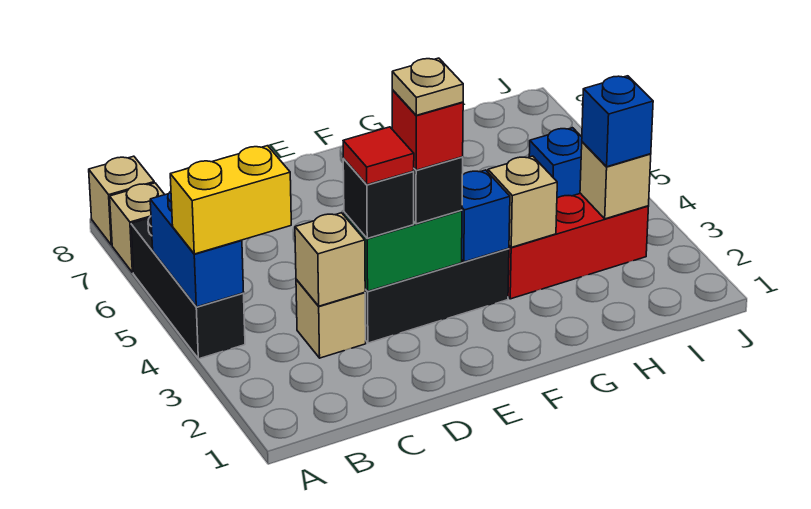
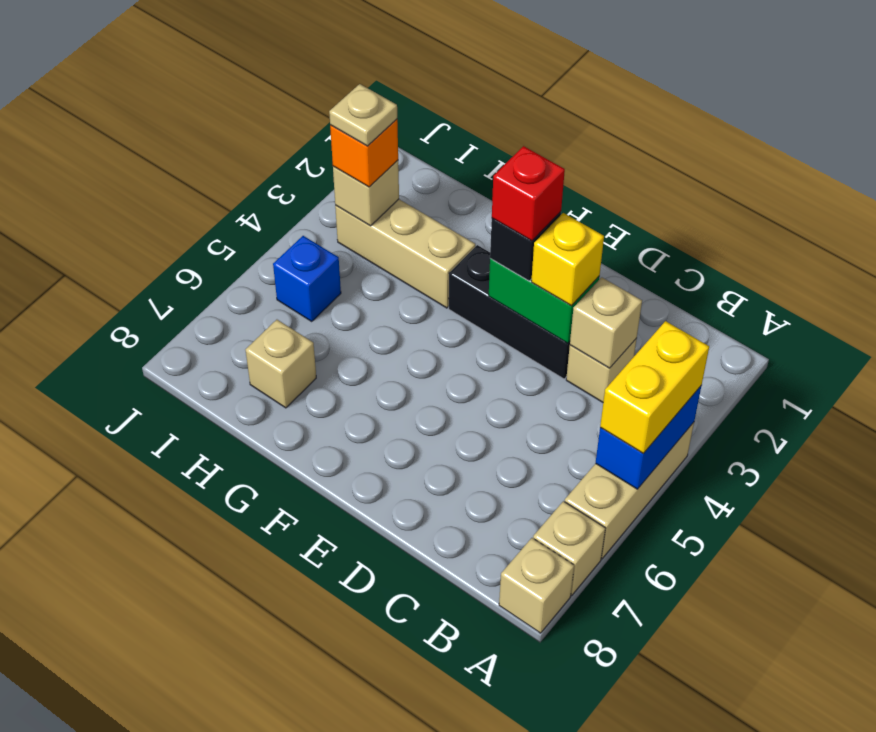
black 1x3 brick [131,216,245,359] -> tan 1x3 brick [565,422,694,559]
yellow 1x2 brick [170,146,291,254] -> yellow 1x2 brick turned to [600,321,709,454]
black 1x1 brick [343,159,414,238] -> yellow 1x1 brick [531,213,604,306]
red 1x1 tile [343,127,414,185] -> none
tan 1x1 plate [392,58,463,115] -> tan 1x1 plate moved to [329,84,397,146]
blue 1x1 brick [462,170,510,262] -> none
red 1x3 brick [508,193,648,299] -> tan 1x3 brick [335,199,475,308]
tan 1x1 brick [488,156,557,247] -> tan 1x1 brick moved to [246,320,316,408]
blue 1x1 brick [582,76,653,167] -> orange 1x1 brick [330,119,398,187]

